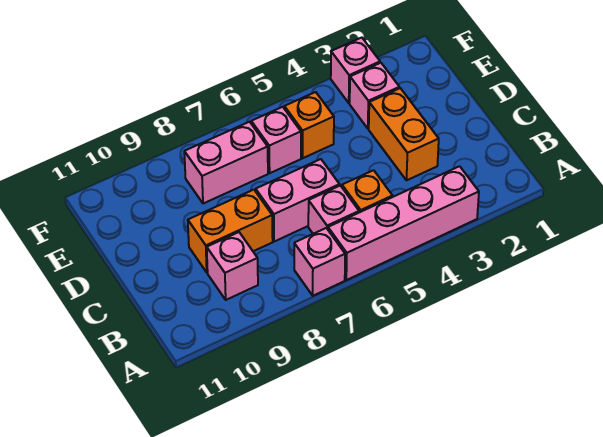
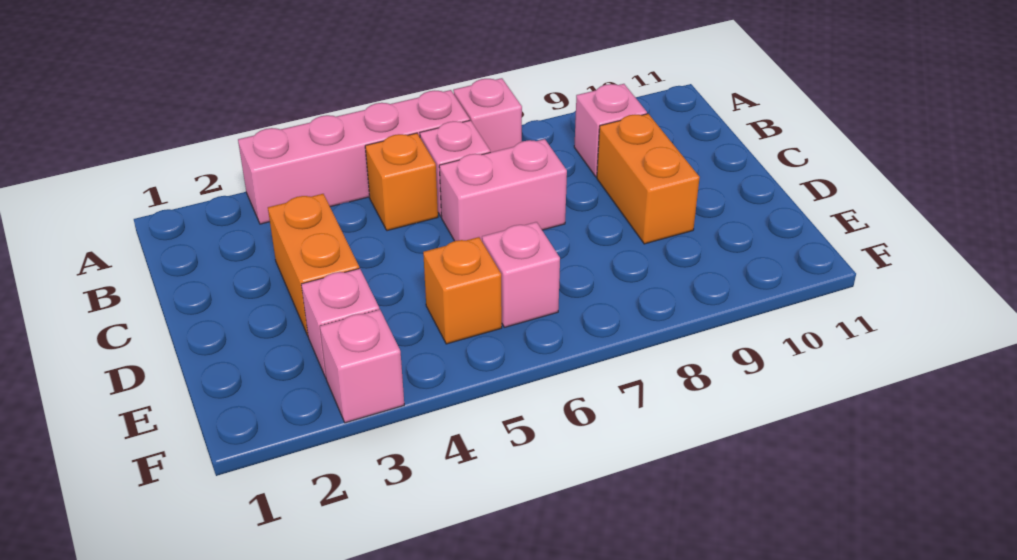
orange 1x2 brick [188,190,273,273] -> orange 1x2 brick turned to [597,114,700,244]
pink 1x2 brick [184,122,268,204] -> none

